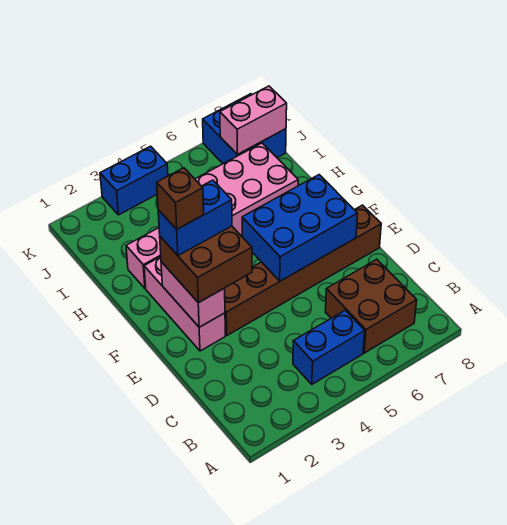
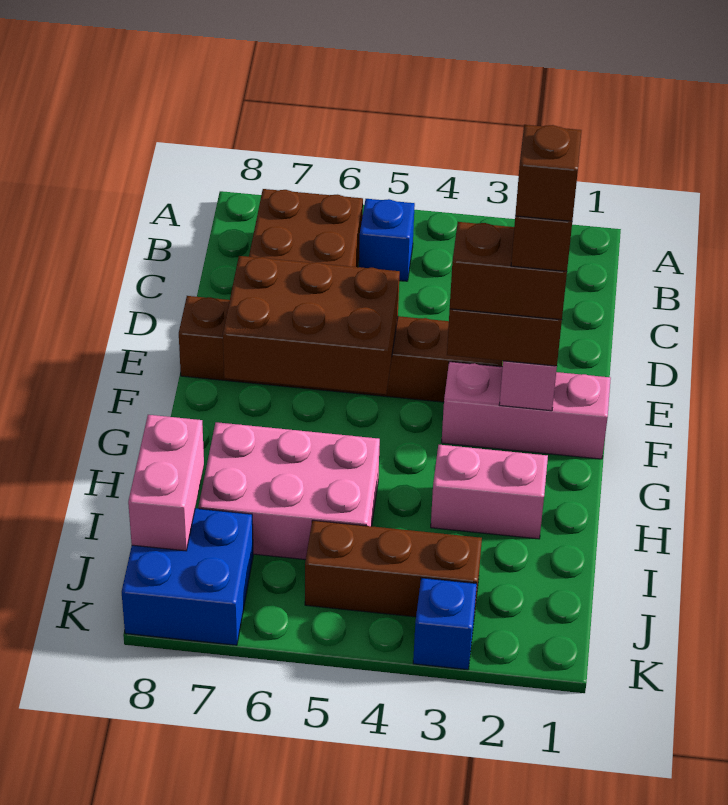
blue 1x2 brick [293,310,365,384] -> blue 1x1 brick [359,199,415,281]
pink 1x3 brick [144,257,225,351] -> pink 1x3 brick turned to [442,362,611,459]
blue 2x3 brick [242,175,358,281] -> brown 2x3 brick [223,256,400,394]
blue 1x2 brick [158,180,232,256] -> brown 1x2 brick [450,222,567,320]
none -> brown 1x1 brick [515,125,582,221]
none -> brown 1x3 brick [305,520,482,617]
pink 1x2 brick [220,86,287,155] -> pink 1x2 brick turned to [128,415,204,551]
blue 1x2 brick [100,146,168,215] -> blue 1x1 brick [413,578,477,670]

